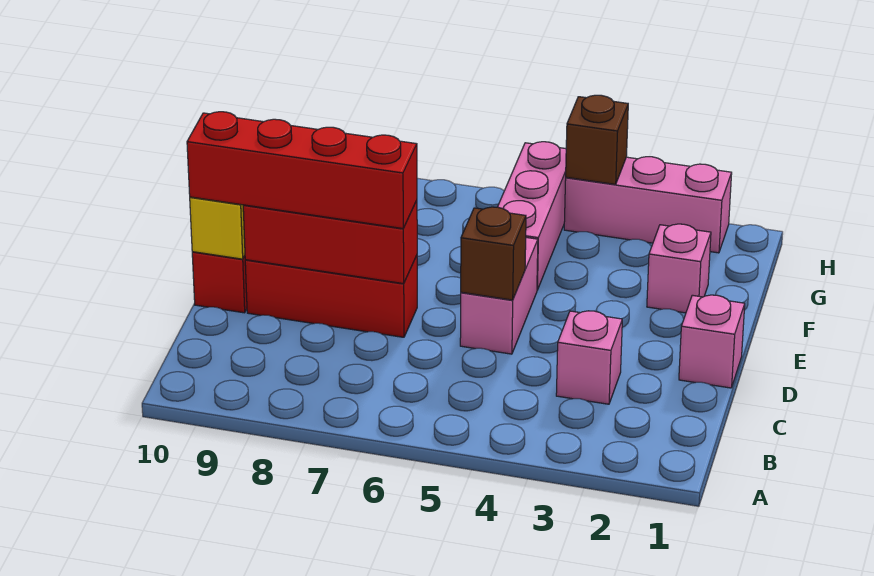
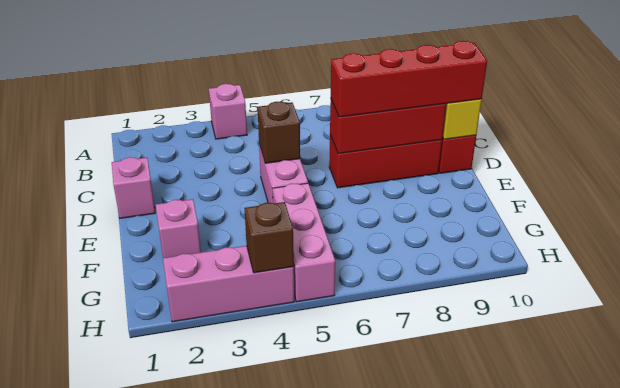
pink 1x1 brick [556,311,622,404] -> pink 1x1 brick moved to [209,84,247,139]

